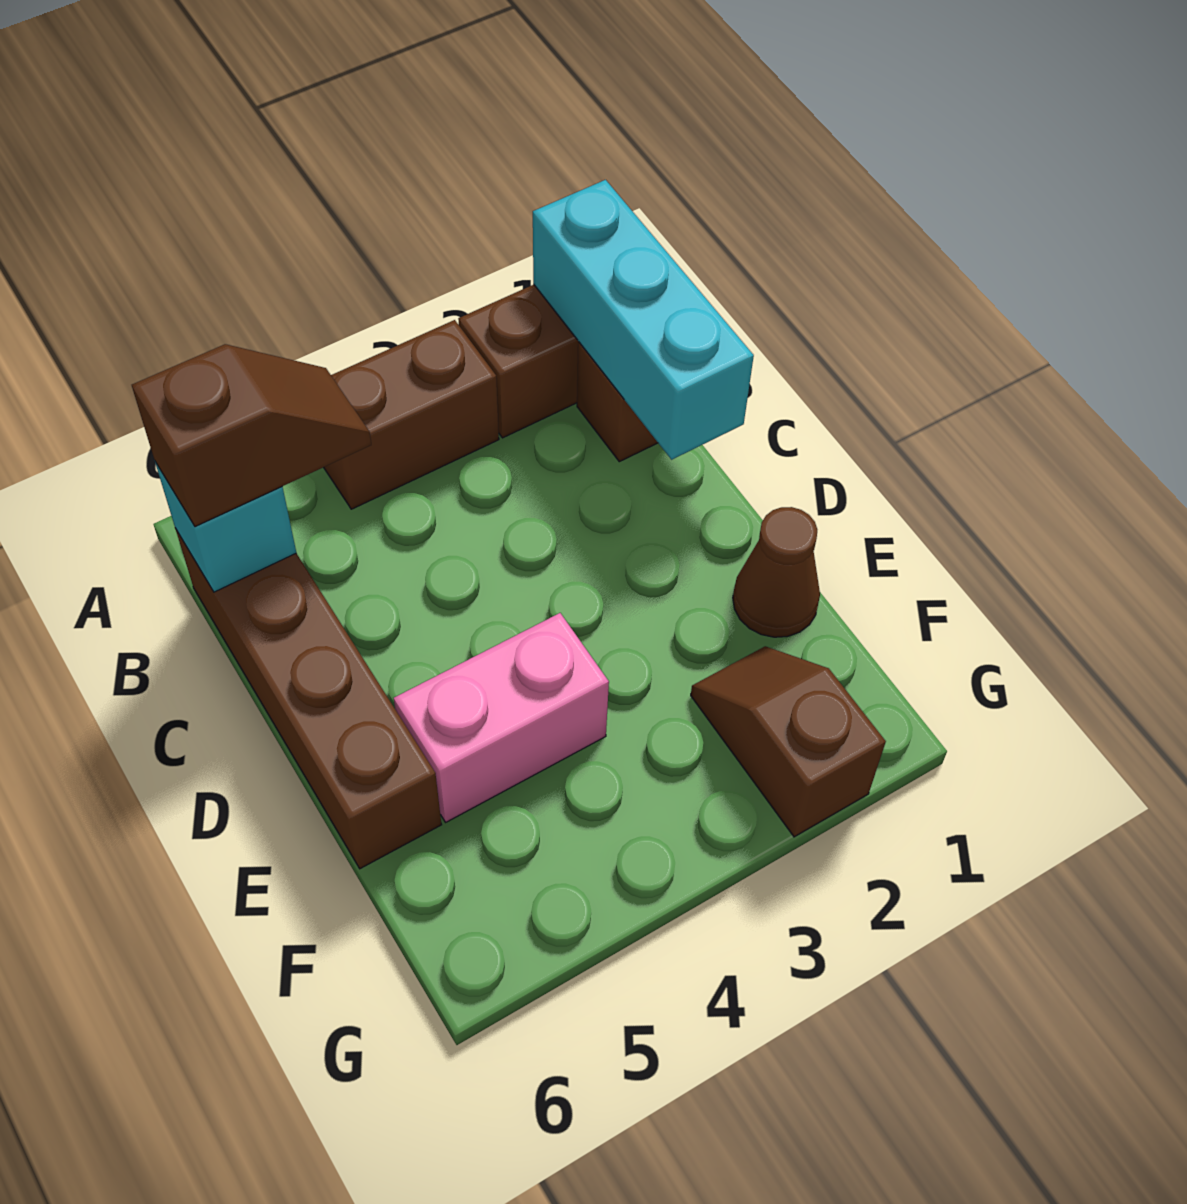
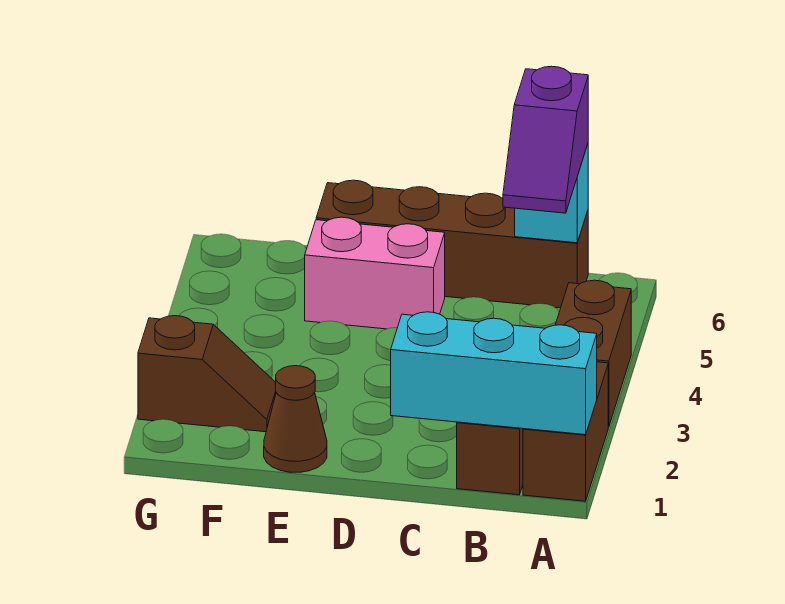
brown 1x2 slope [132,344,371,527] -> purple 1x2 slope [503,66,588,213]
pink 1x2 brick [394,613,609,822] -> pink 1x2 brick turned to [305,217,445,329]

